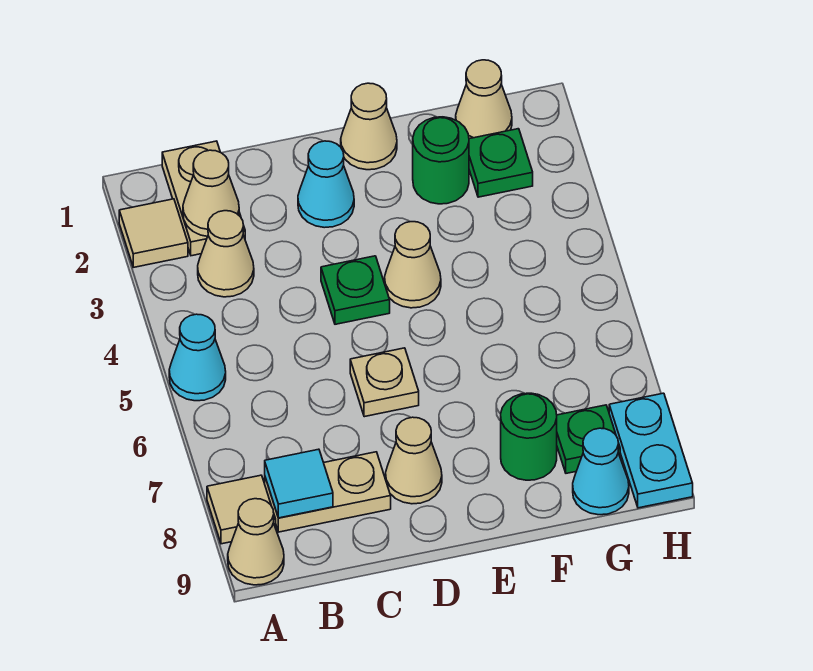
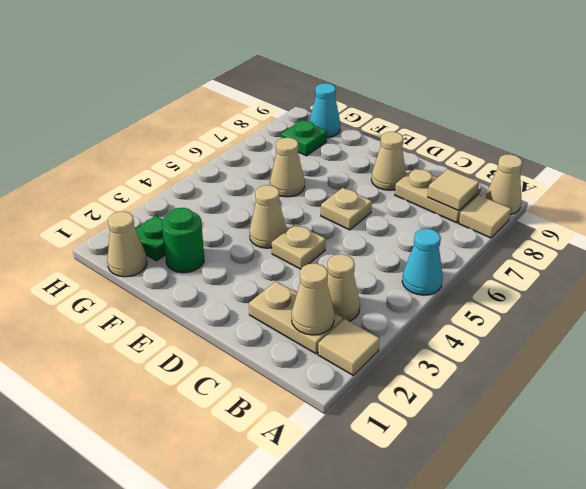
tan 1x2 plate [162,141,245,256] -> tan 1x2 plate turned to [249,281,343,354]
cyan 1x1 tile [265,449,333,518] -> tan 1x1 tile [428,169,479,211]
cyan 1x1 cone [298,141,354,228] -> none
green 1x1 plate [321,256,390,324] -> tan 1x1 plate [272,224,326,269]
tan 1x1 cone [341,83,397,170] -> tan 1x1 cone moved to [270,138,305,197]
green 1x1 round brick [501,393,557,480] -> none
cyan 1x2 plate [609,393,693,508] -> none

